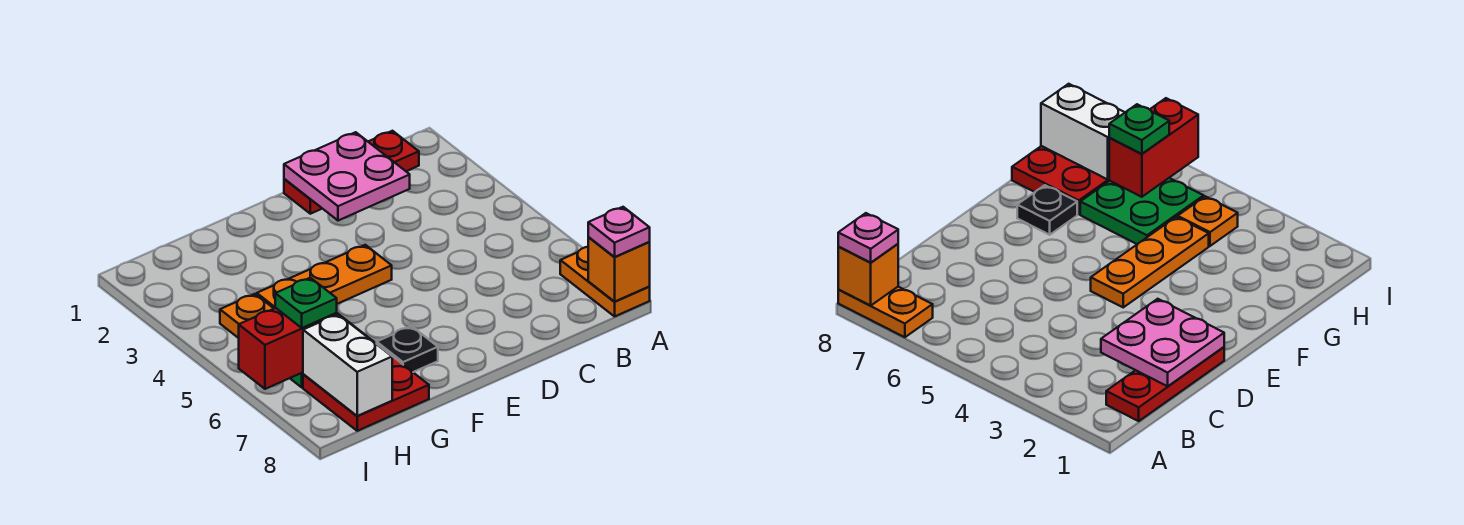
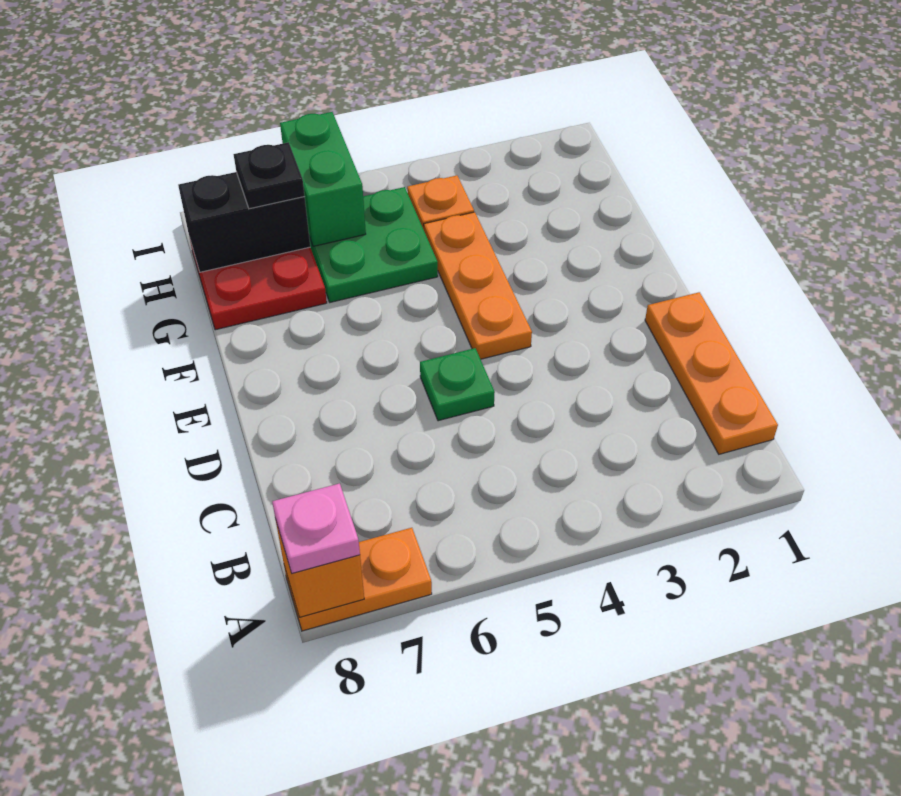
red 1x3 plate [284,131,419,214] -> orange 1x3 plate [645,292,778,454]
pink 2x2 plate [284,132,410,221] -> none
black 1x1 plate [377,326,438,372] -> black 1x1 plate moved to [233,142,305,209]
red 1x2 brick [239,308,337,389] -> green 1x2 brick [280,112,366,246]
green 1x1 plate [275,278,337,328] -> green 1x1 plate moved to [420,348,495,421]
white 1x2 brick [303,314,392,416] -> black 1x2 brick [178,172,310,272]

